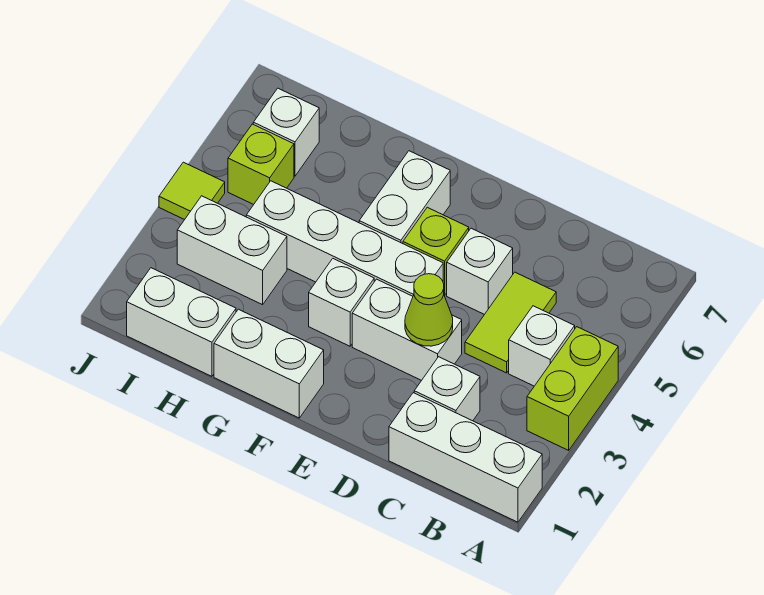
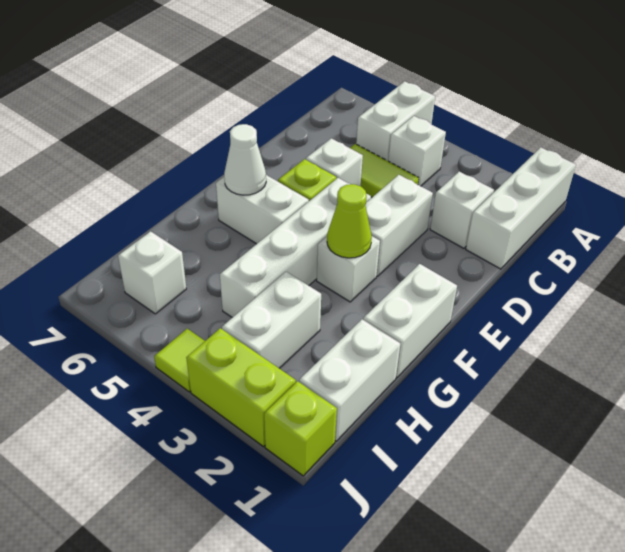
lime 1x2 brick [527,327,618,450] -> lime 1x2 brick moved to [186,328,296,447]
none -> white 1x2 brick [356,81,435,161]
lime 1x1 cone [405,274,453,346] -> lime 1x1 cone moved to [327,184,372,258]
none -> white 1x1 cone [224,124,266,195]
lime 1x1 brick [228,124,294,205] -> lime 1x1 brick moved to [264,381,337,476]

